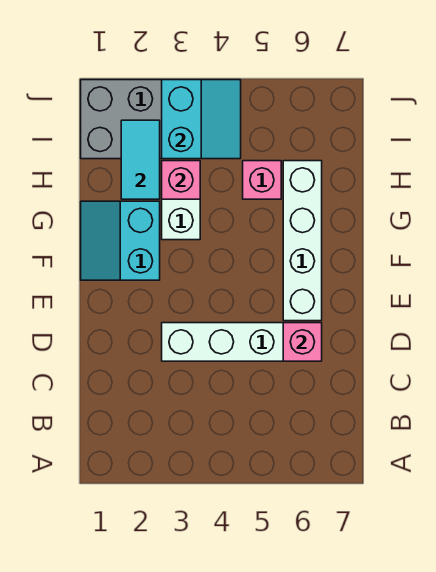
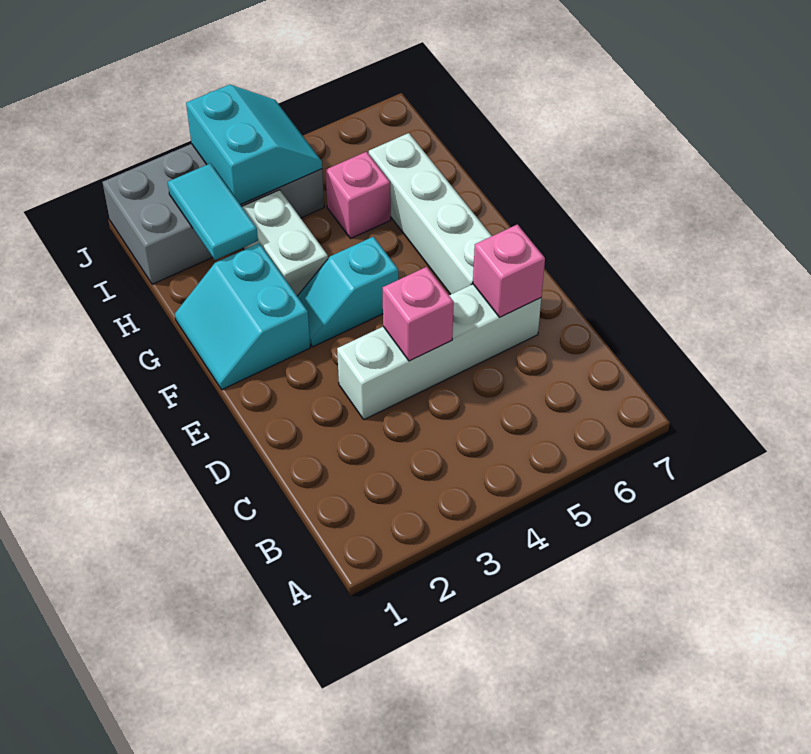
none -> cyan 1x2 slope [297,237,398,347]
pink 1x1 brick [162,161,200,199] -> pink 1x1 brick moved to [383,267,454,361]

